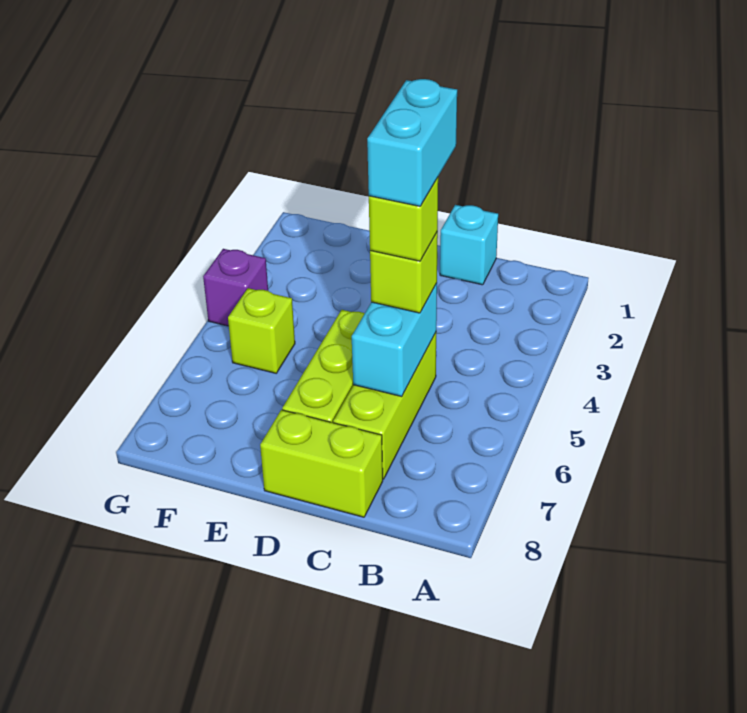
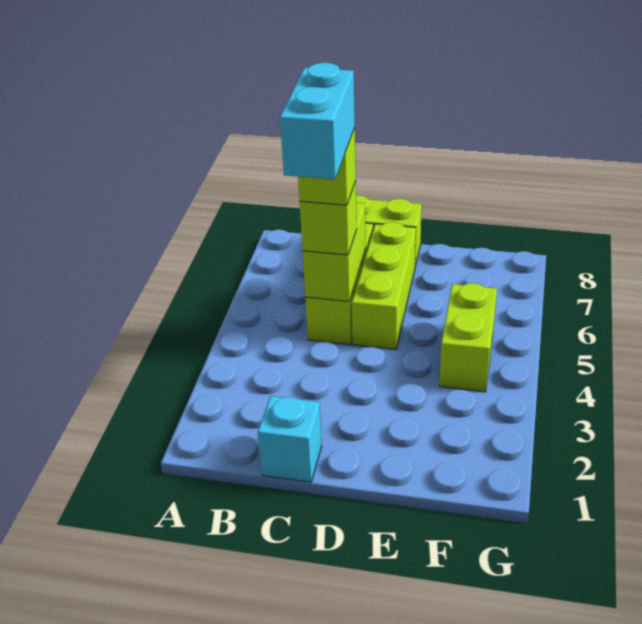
cyan 1x2 brick [352,283,437,396] -> lime 1x2 brick [303,203,366,301]
lime 1x1 brick [228,288,295,373] -> lime 1x2 brick [439,283,497,392]
purple 1x1 brick [203,249,268,326] -> none

